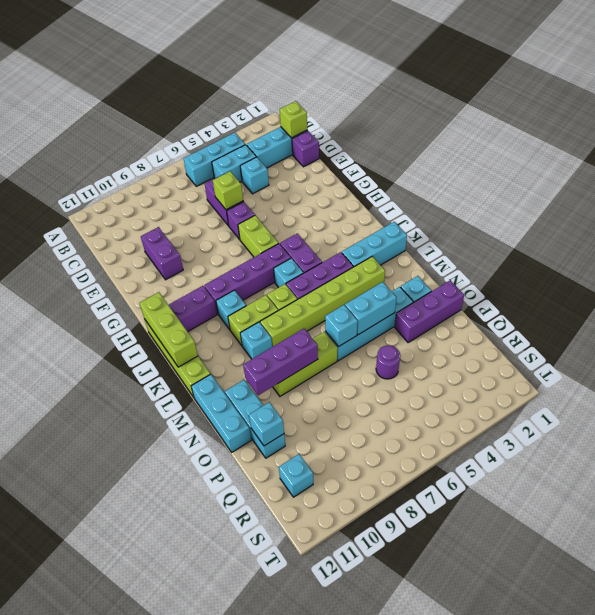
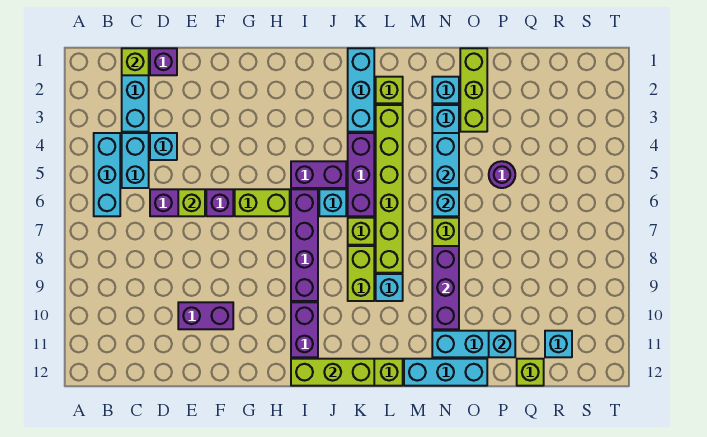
cyan 1x1 brick [216,290,246,330] -> none
none -> lime 1x1 brick [376,77,403,103]
purple 1x3 brick [395,280,464,343] -> lime 1x3 brick [460,48,487,132]
none -> lime 1x1 brick [517,359,544,386]

